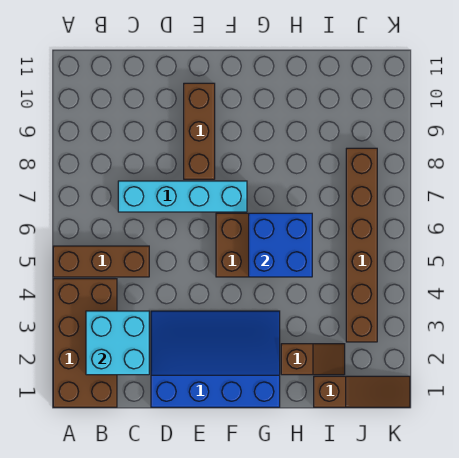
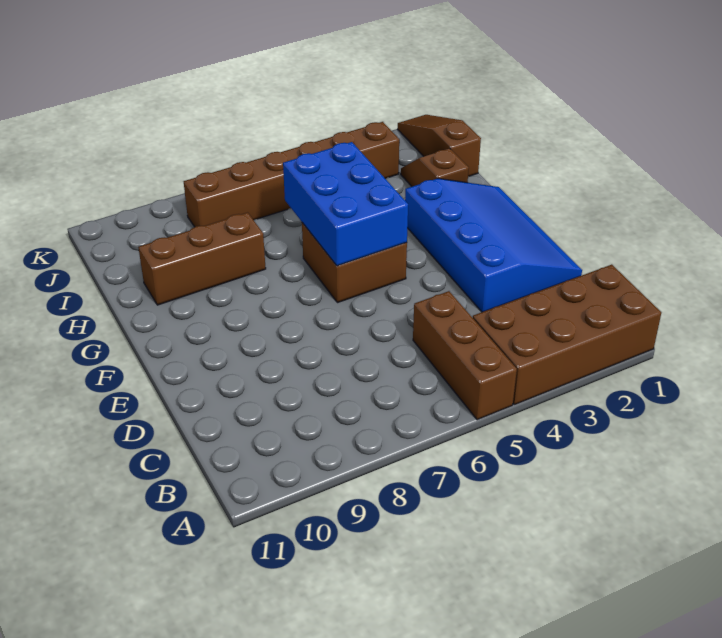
cyan 2x2 brick [86,311,149,375] -> none
cyan 1x4 brick [118,181,247,212] -> none
blue 3x4 slope [151,311,280,407] -> blue 3x4 slope turned to [405,178,582,312]
brown 1x3 brick [184,83,215,179] -> brown 1x3 brick moved to [138,213,266,305]
blue 2x2 brick [249,213,312,277] -> blue 2x3 brick [283,142,408,266]

